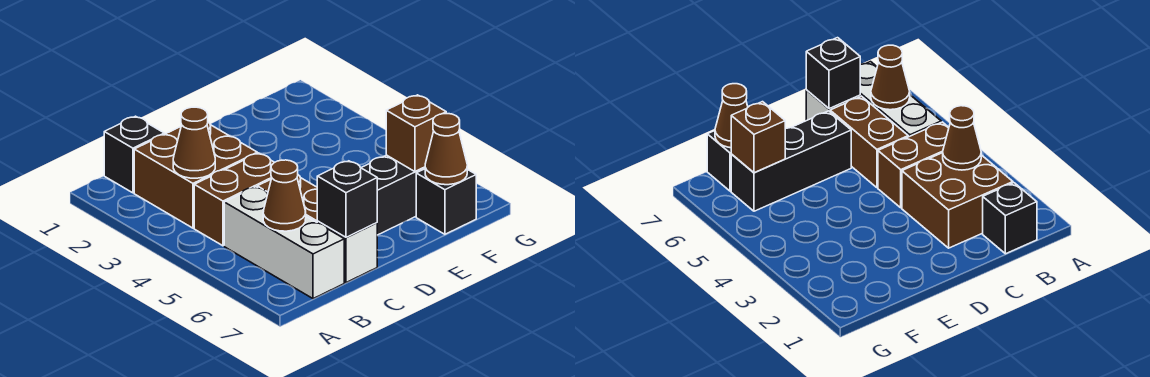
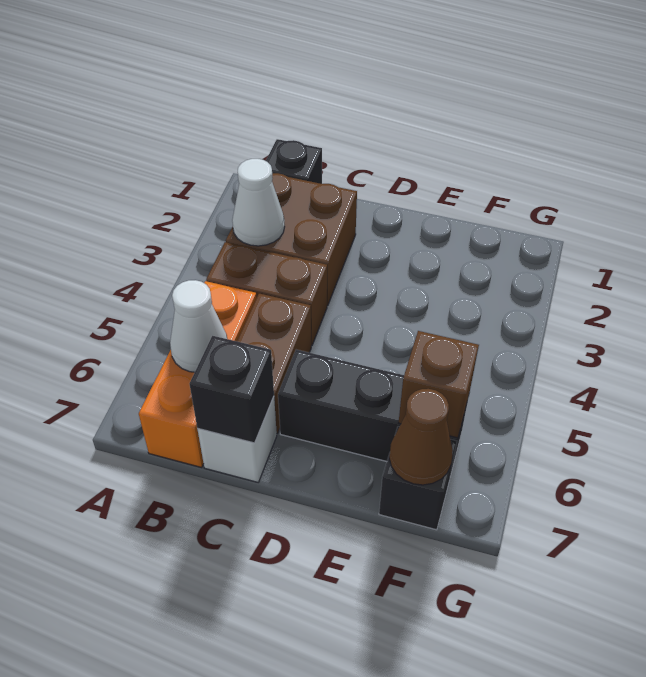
brown 1x1 cone [173,107,215,178] -> white 1x1 cone [232,159,285,246]
white 1x3 brick [224,187,344,299] -> orange 1x3 brick [139,281,257,467]
brown 1x1 cone [263,160,306,231] -> white 1x1 cone [170,280,227,372]

